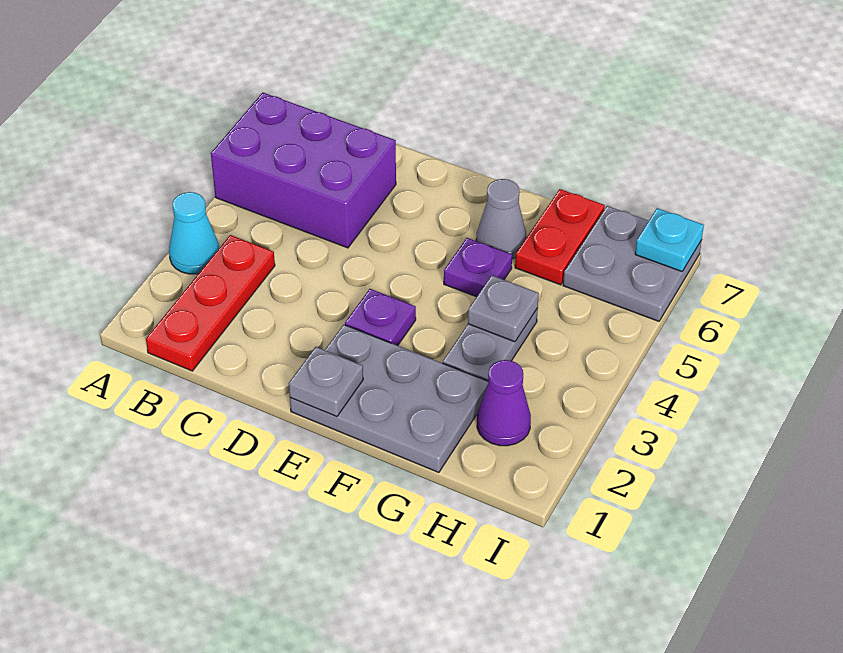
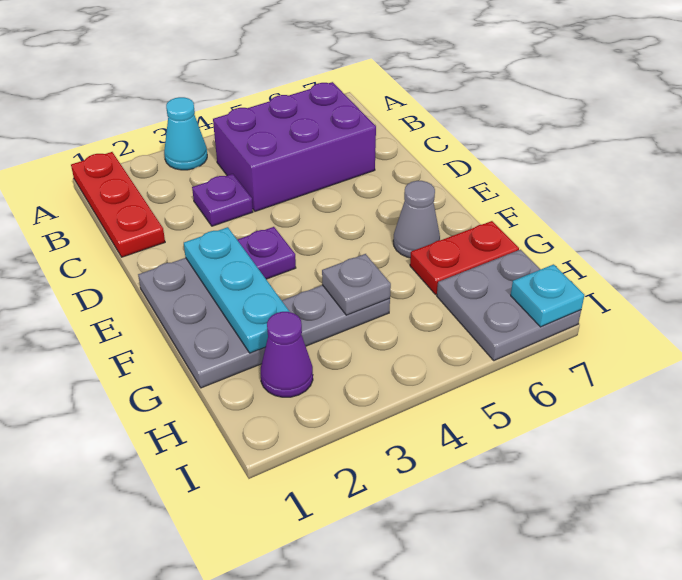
purple 2x3 brick [211,93,396,248] -> purple 2x3 brick turned to [213,82,376,211]
red 1x3 plate [146,235,275,371] -> red 1x3 plate turned to [71,152,165,257]
grey 1x1 plate [289,347,363,416] -> none
none -> cyan 1x3 plate [184,227,290,353]
purple 1x1 plate [444,238,512,297] -> purple 1x1 plate moved to [192,174,253,226]

